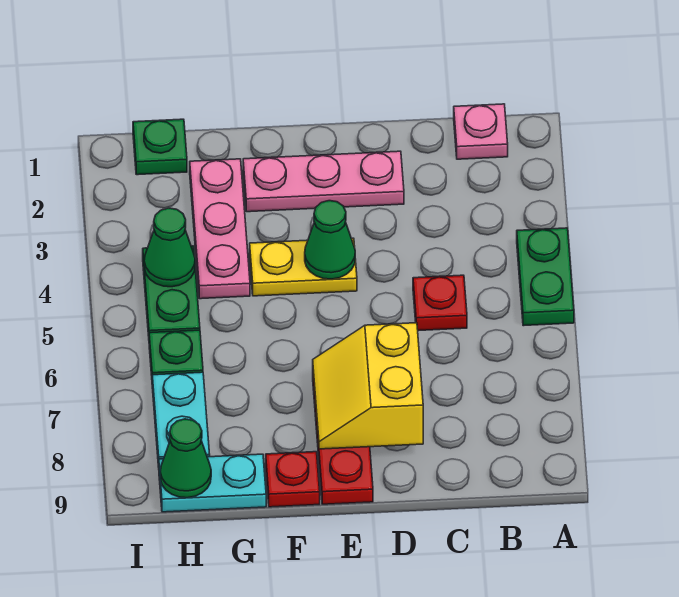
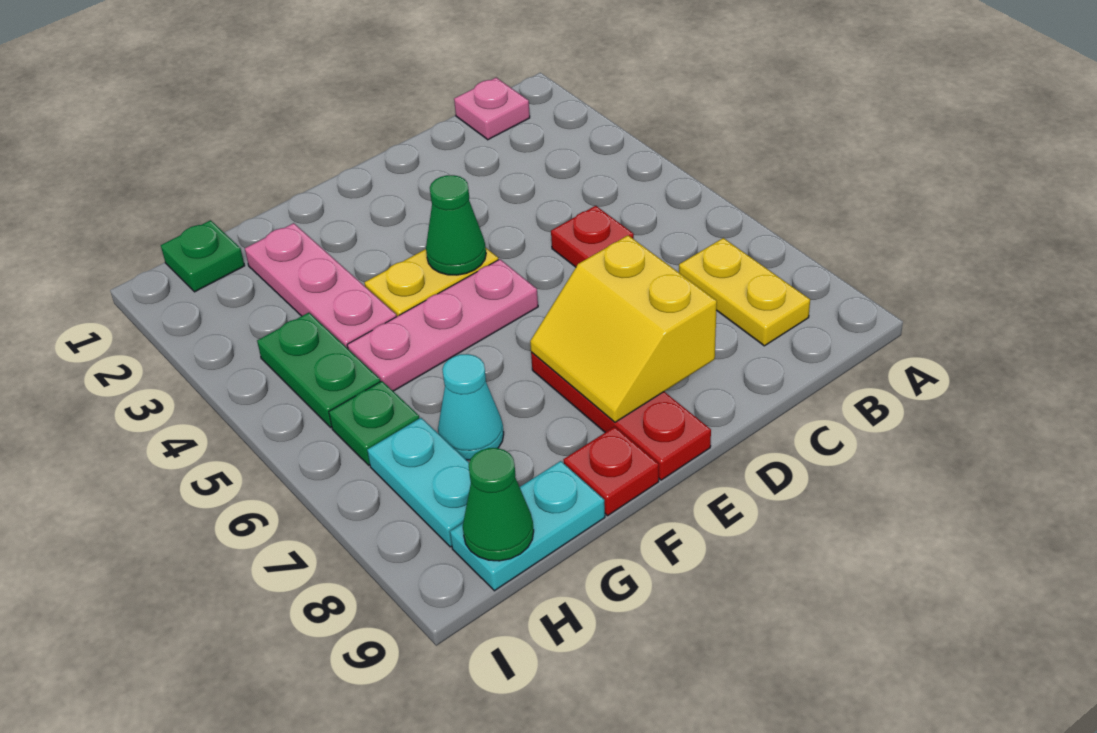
green 1x2 plate [517,228,574,326] -> none
none -> yellow 1x2 plate [679,238,810,346]
pink 1x3 plate [243,151,404,212] -> pink 1x3 plate moved to [347,259,538,391]
none -> cyan 1x1 cone [438,354,504,460]
green 1x1 cone [144,208,195,287] -> none

